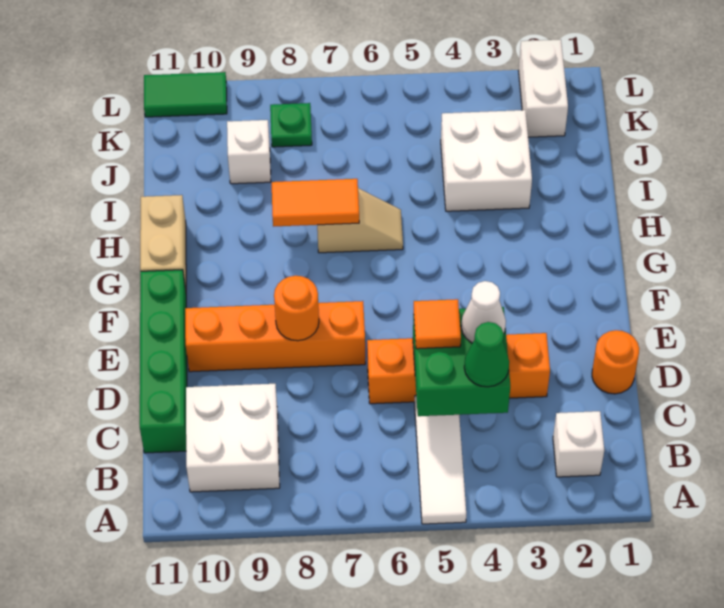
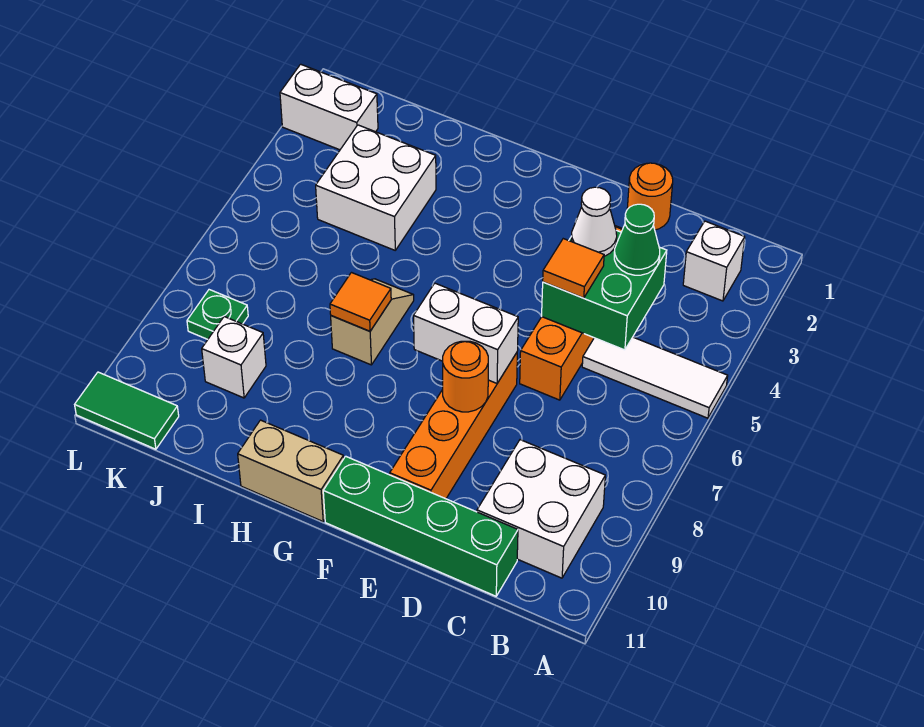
none -> white 1x2 brick [414,283,518,383]
orange 1x2 tile [272,179,359,227] -> orange 1x1 tile [330,273,391,331]
green 1x2 tile [144,72,227,117] -> green 1x2 tile turned to [75,372,179,449]

